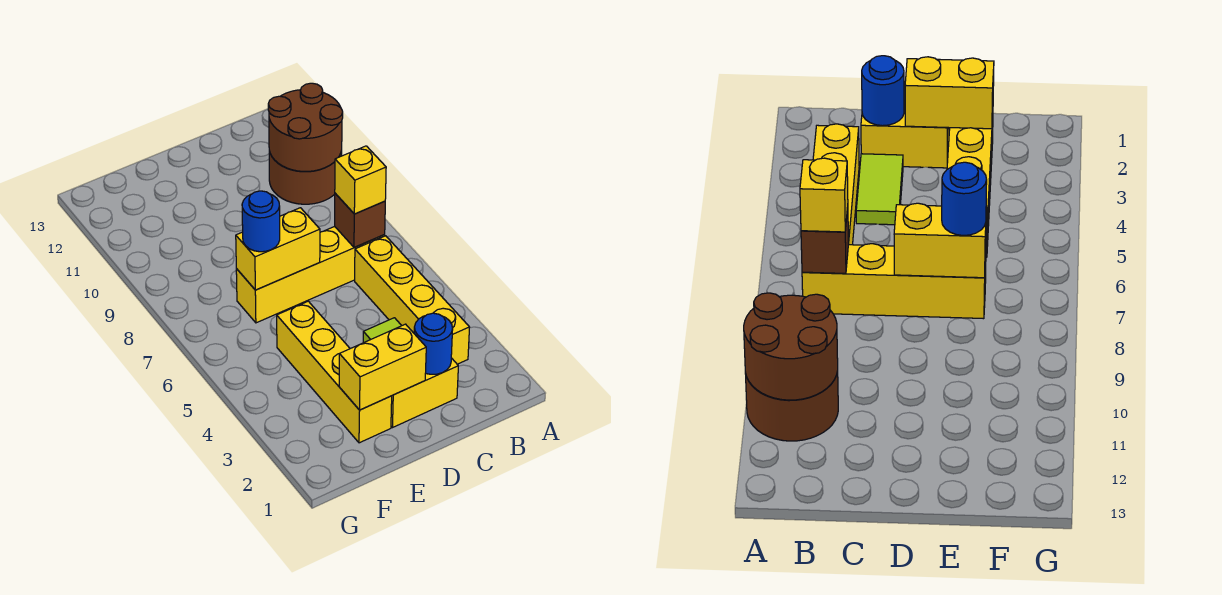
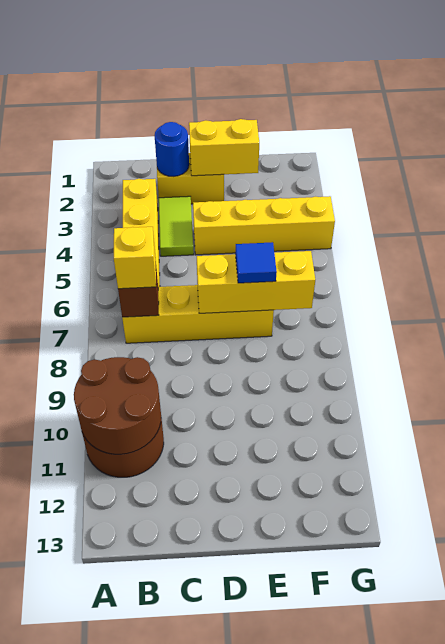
yellow 1x2 brick [236,208,320,290] -> yellow 1x3 brick [197,251,315,313]
yellow 1x4 brick [277,301,392,443] -> yellow 1x4 brick turned to [193,196,335,255]
blue 1x1 round brick [242,191,280,252] -> blue 1x1 tile [235,242,277,283]

